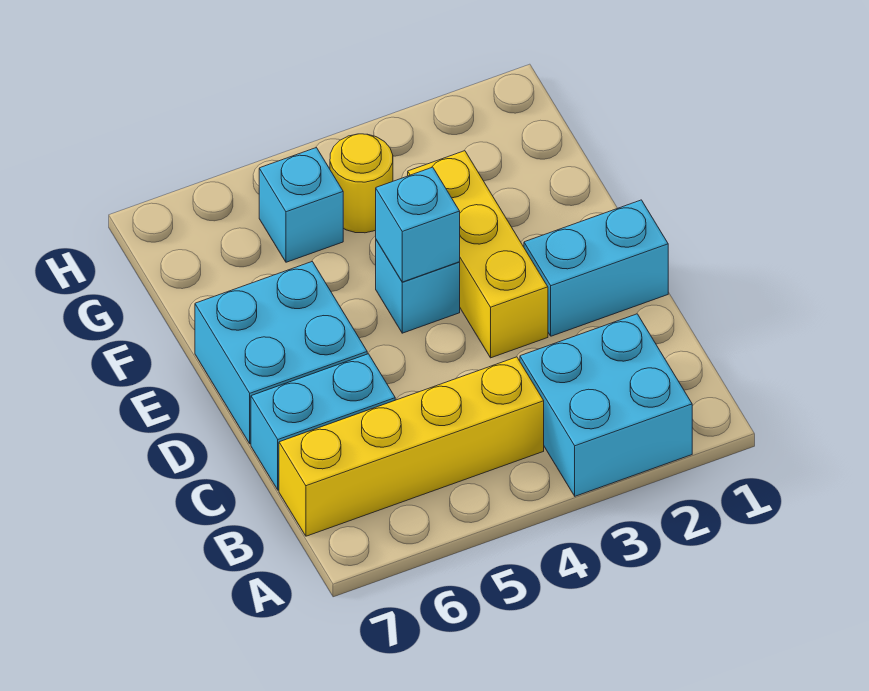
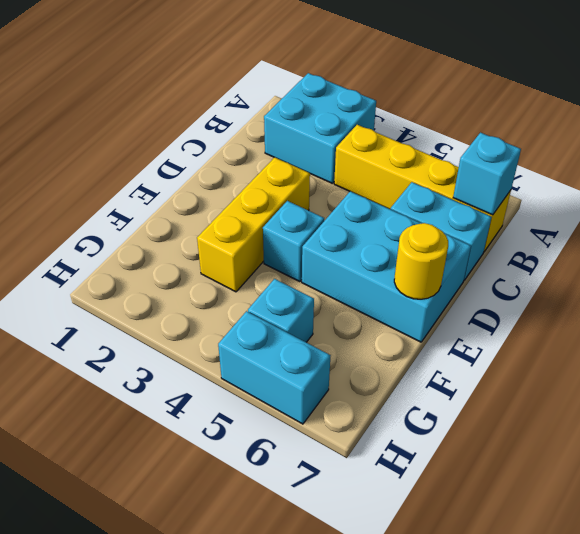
cyan 1x2 brick [524,200,668,336] -> cyan 1x2 brick moved to [218,311,330,424]
cyan 2x2 brick [195,262,367,444] -> cyan 2x3 brick [302,191,471,342]
cyan 1x1 brick [376,167,460,282] -> cyan 1x1 brick moved to [453,133,521,215]
yellow 1x1 round brick [330,134,393,233] -> yellow 1x1 round brick moved to [394,223,448,299]

